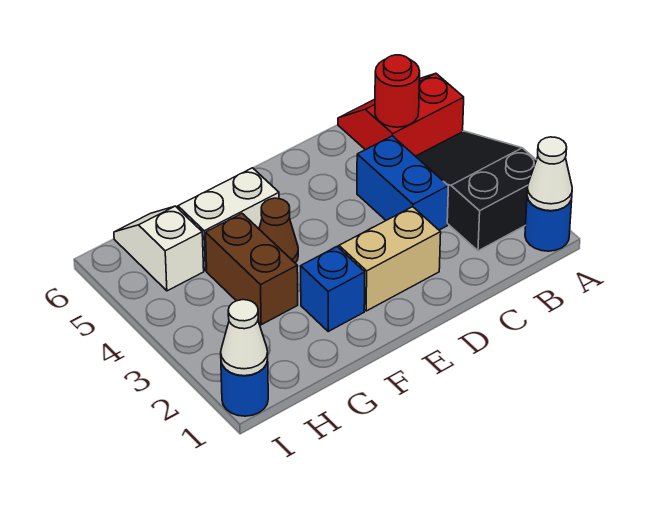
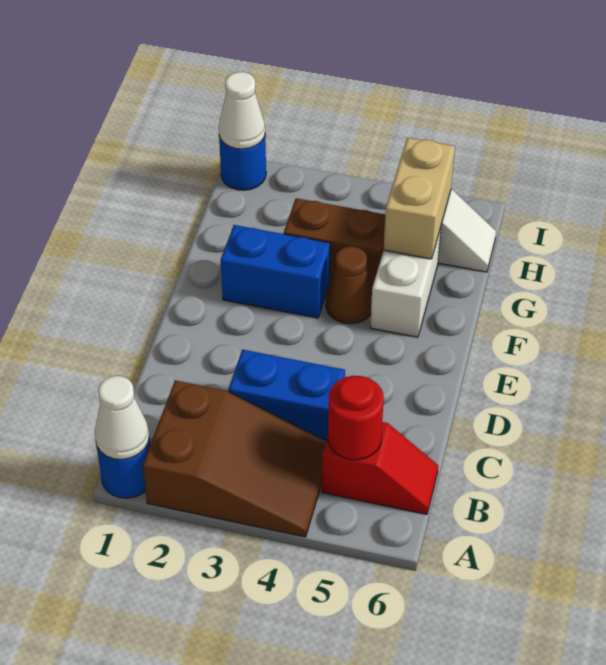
black 2x3 slope [416,131,536,251] -> brown 2x3 slope [143,380,326,537]
red 2x2 slope [338,73,464,156] -> red 1x2 slope [322,422,438,514]
tan 1x2 brick [339,207,441,311] -> tan 1x2 brick moved to [384,138,455,259]
blue 1x1 brick [301,247,365,332] -> blue 1x2 brick [221,225,330,318]

